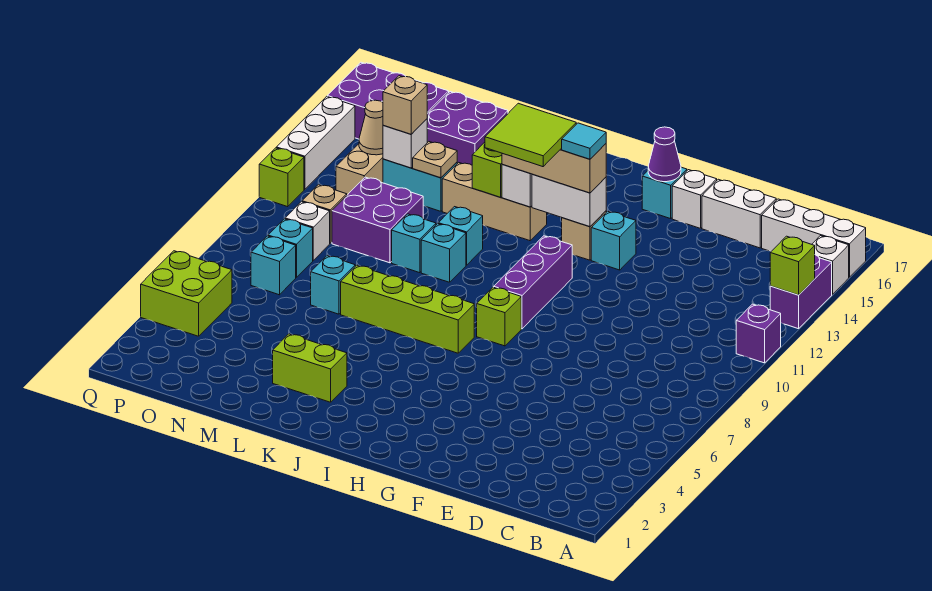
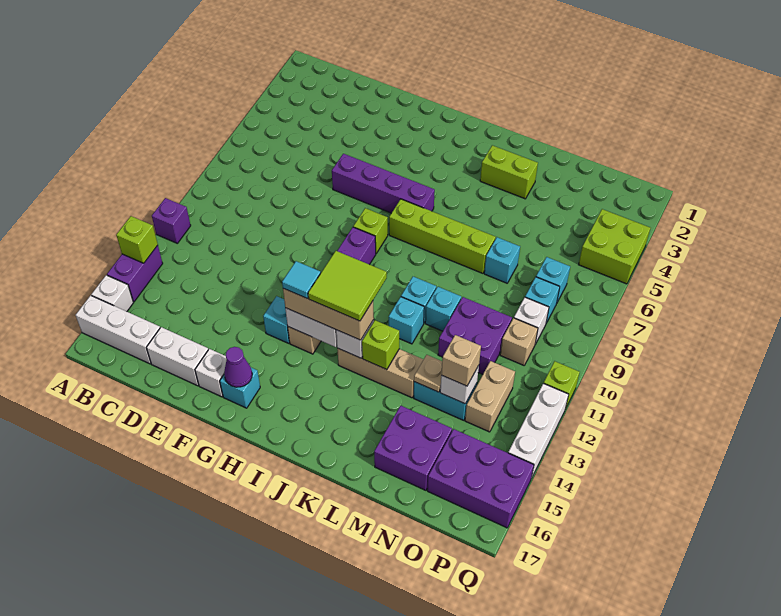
none -> purple 1x4 brick [332,154,435,213]
tan 1x1 cone [359,100,383,155] -> none

